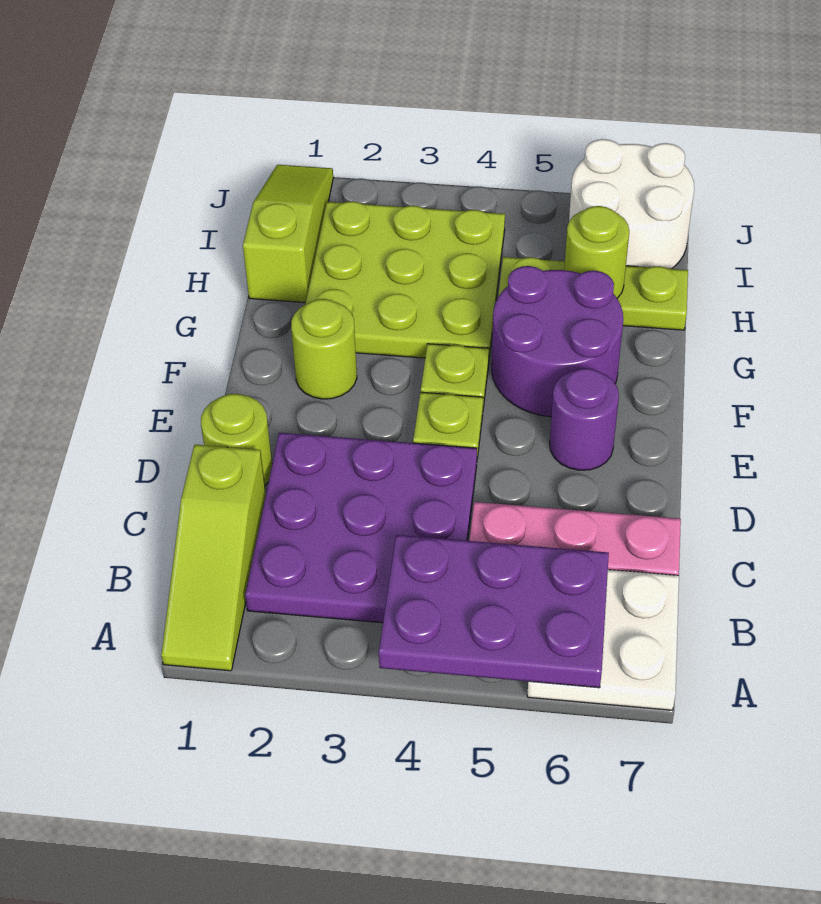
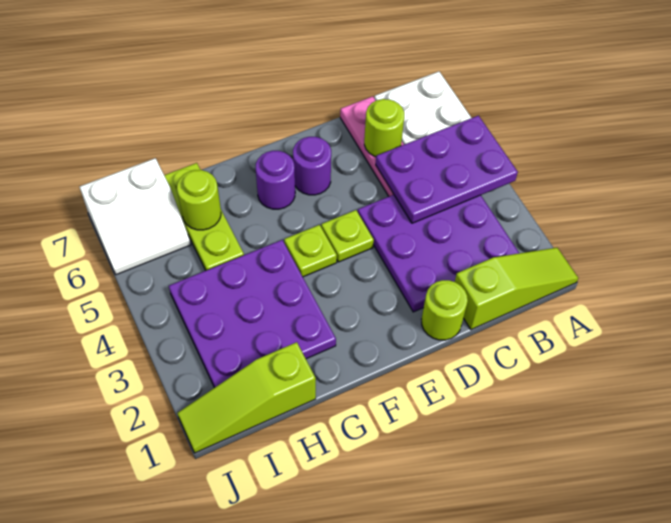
purple 2x3 plate [379,535,609,688] -> purple 2x3 plate turned to [376,116,518,223]
lime 1x1 round brick [291,299,357,399] -> lime 1x1 round brick moved to [364,99,404,157]
purple 2x2 round brick [492,266,623,417] -> purple 1x1 round brick [255,151,295,209]
lime 3x3 plate [305,201,505,358] -> purple 3x3 plate [169,240,336,388]
white 2x2 round brick [569,139,694,269] -> white 2x2 slope [80,158,191,275]

